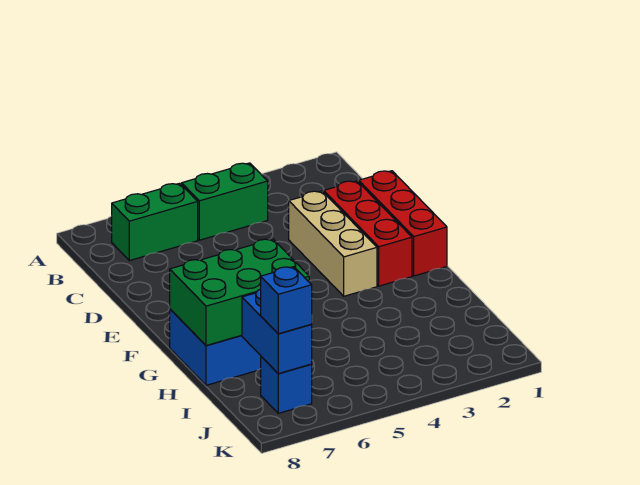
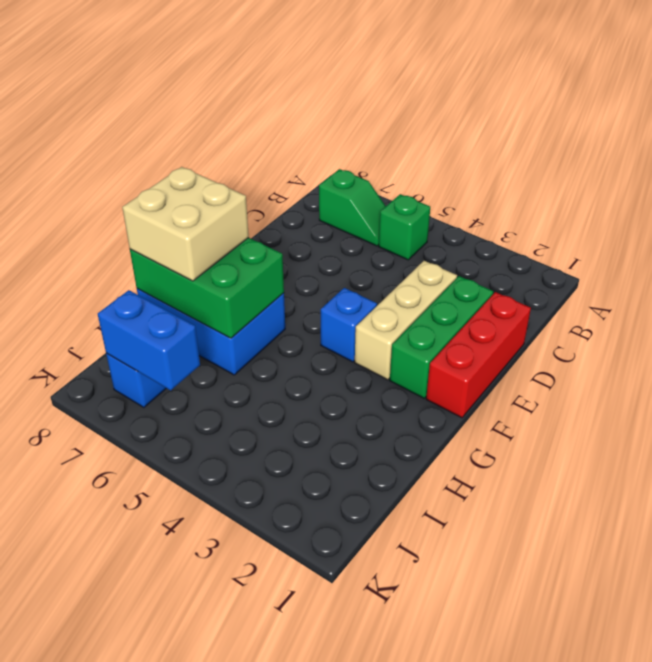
green 1x2 brick [182,163,268,240] -> green 1x1 brick [379,194,430,260]
green 1x2 brick [112,183,198,261] -> green 1x2 slope [319,169,386,246]
red 1x3 brick [324,181,412,286] -> green 1x3 brick [390,276,493,398]
none -> tan 2x2 brick [122,167,249,281]
blue 1x2 brick [242,289,312,374] -> blue 1x2 brick turned to [98,290,200,391]
blue 1x1 brick [261,267,312,334] -> blue 1x1 brick moved to [321,288,377,362]

